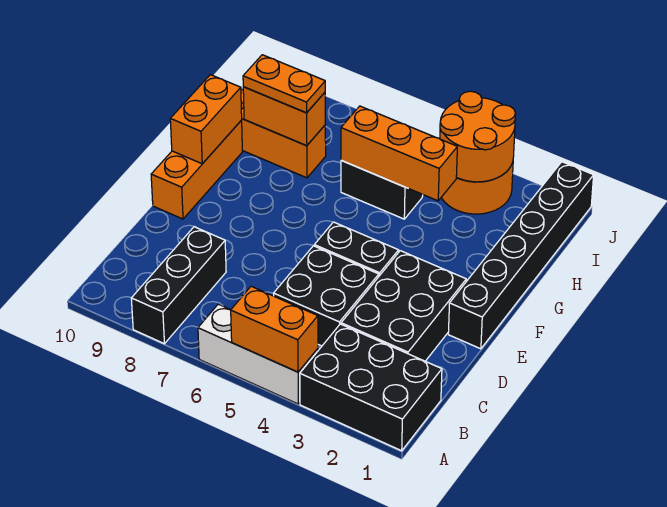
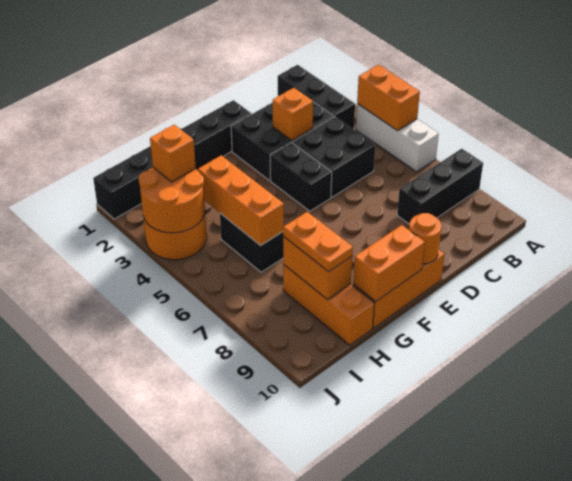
black 2x3 brick [300,324,442,451] -> black 1x3 brick [278,65,355,129]
none -> orange 1x1 brick [273,88,313,140]
none -> orange 1x1 round brick [409,213,441,264]
none -> orange 1x1 brick [150,125,196,182]

